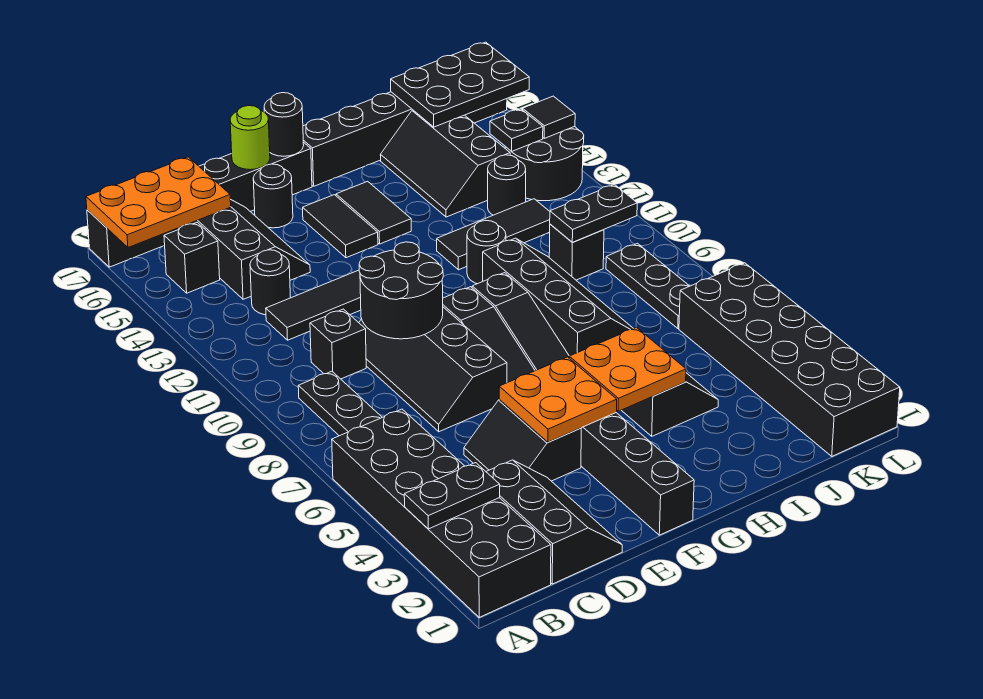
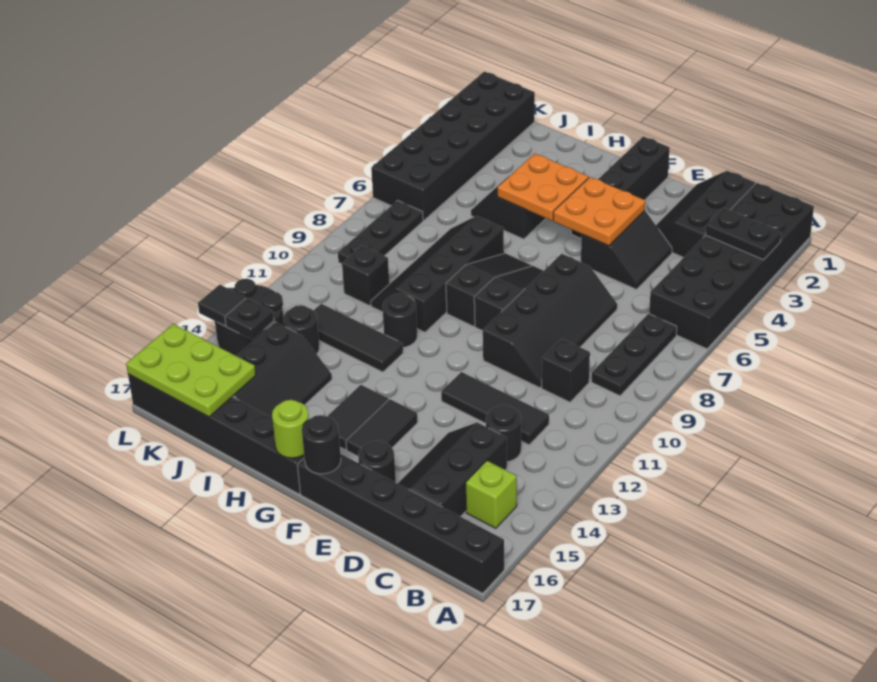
orange 2x3 plate [86,157,231,248] -> none
black 1x1 brick [164,222,220,293] -> lime 1x1 brick [466,461,517,528]
black 2x2 round brick [359,242,443,339] -> none
lime 1x1 round brick [230,106,270,170] -> lime 1x1 round brick moved to [272,400,309,458]
black 1x2 plate [550,184,637,242] -> none
black 2x3 plate [391,42,529,127] -> lime 2x3 plate [126,324,256,417]

